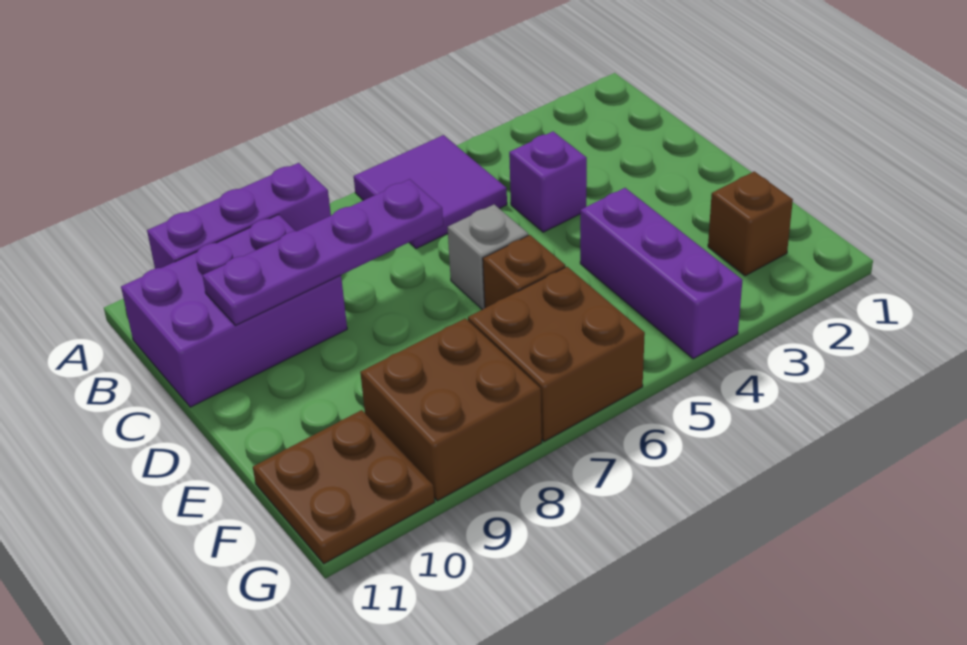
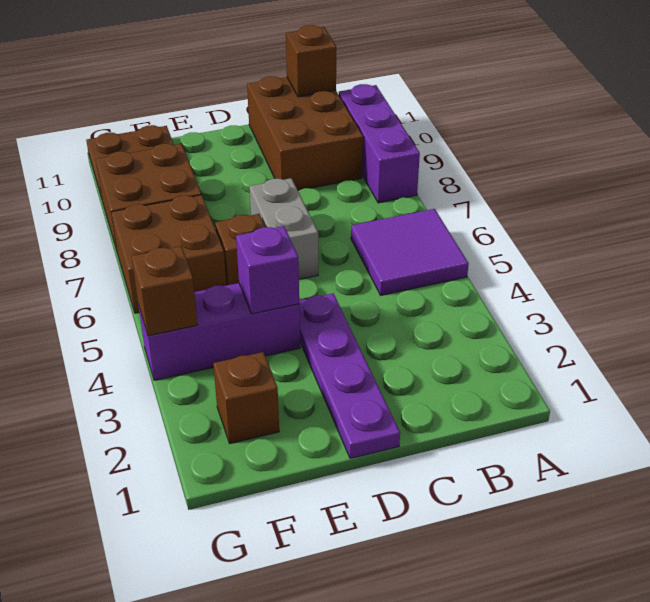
purple 2x3 brick [121,215,347,407] -> brown 2x3 brick [247,76,363,190]
none -> brown 1x1 brick [286,25,336,97]
purple 1x1 brick [509,132,587,232] -> purple 1x1 brick moved to [236,226,299,314]
purple 1x4 plate [202,179,443,325] -> purple 1x4 plate moved to [299,293,400,458]
grey 1x1 brick [448,205,528,310] -> grey 1x2 brick [249,178,318,279]
none -> brown 1x1 brick [132,246,198,336]

